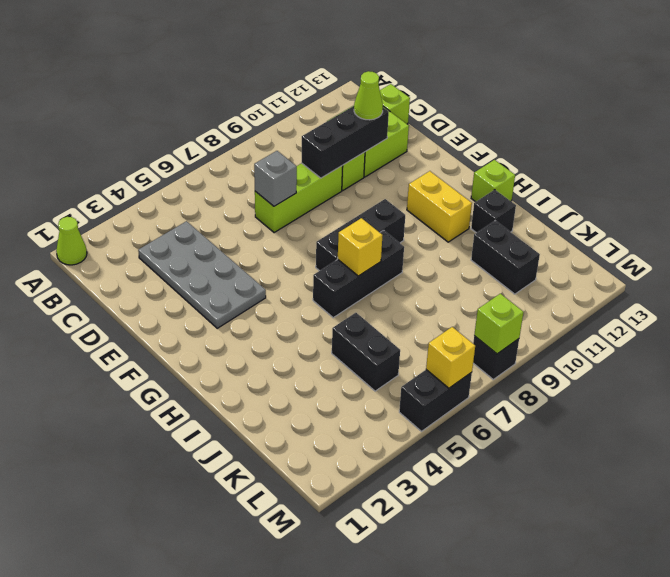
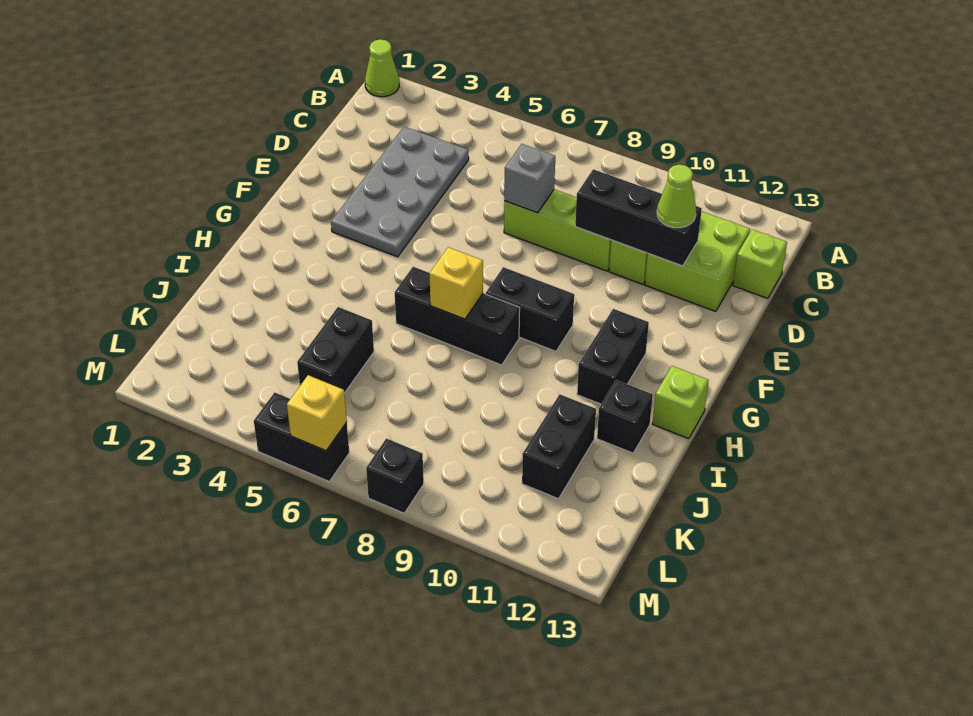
black 1x3 brick [316,199,405,271] -> black 1x2 brick [486,267,574,351]
yellow 1x2 brick [407,171,472,242] -> black 1x2 brick [577,309,649,404]
lime 1x1 brick [474,294,523,354] -> none

